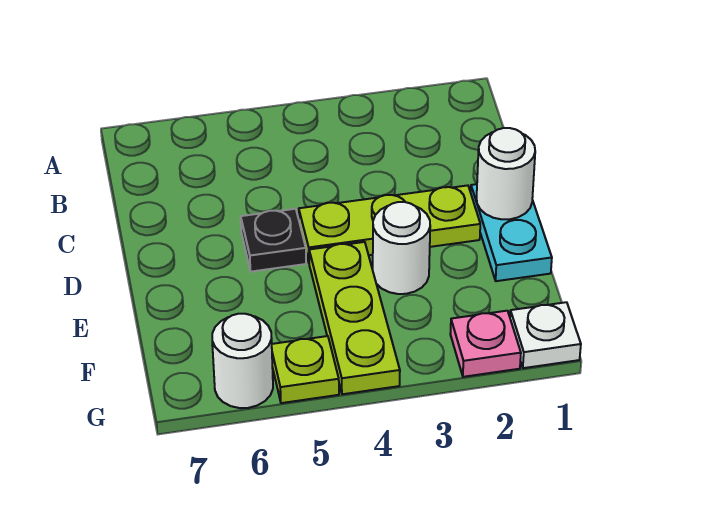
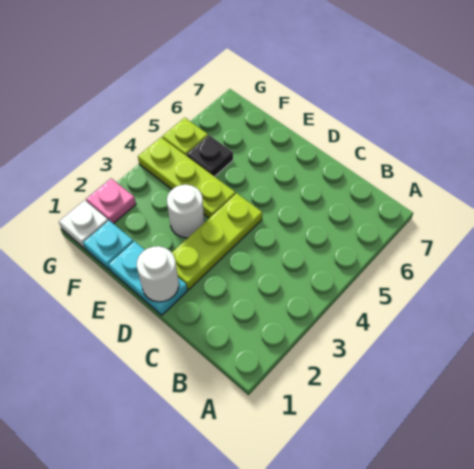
black 1x1 plate [241,209,306,272] -> black 1x1 plate moved to [187,135,233,177]
none -> cyan 1x1 plate [83,221,134,270]
white 1x1 round brick [212,314,273,408] -> none

